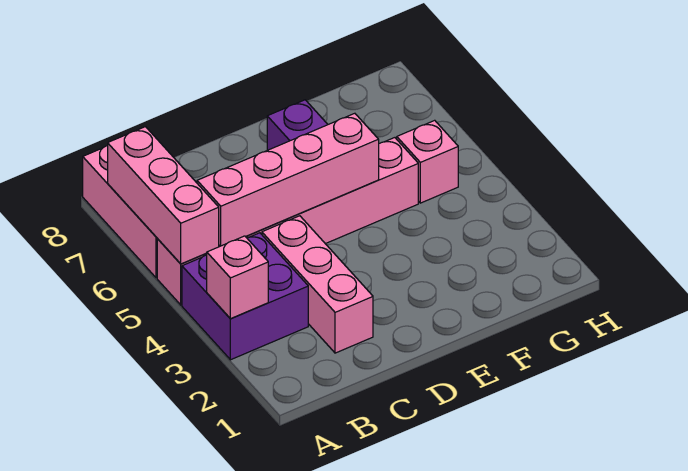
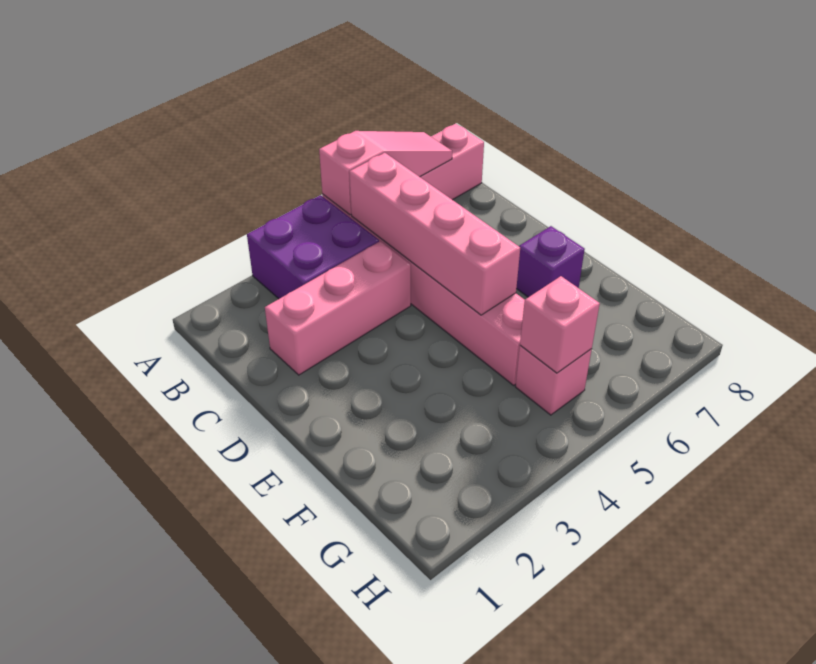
pink 1x1 brick [206,236,268,319] -> pink 1x1 brick moved to [520,276,600,373]
pink 1x3 brick [108,127,219,264] -> pink 1x3 slope [319,131,452,215]

